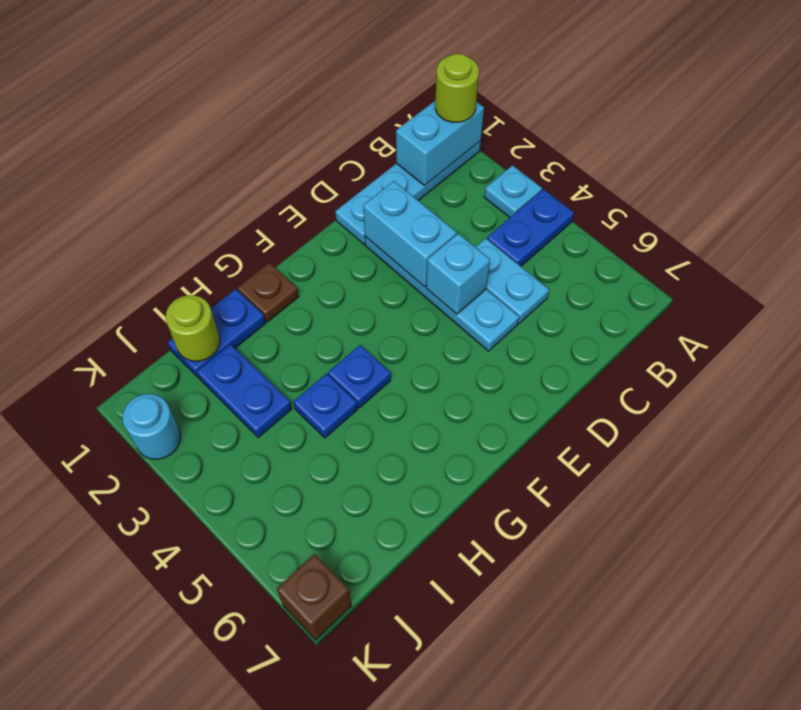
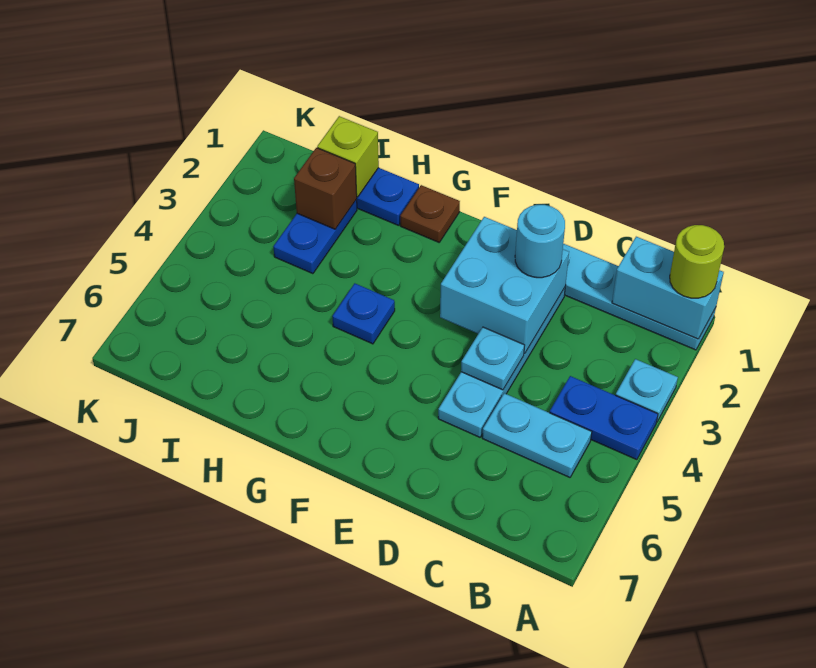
cyan 1x2 plate [476,238,549,324] -> cyan 1x2 plate turned to [482,393,592,477]
cyan 1x2 brick [363,181,457,287] -> cyan 2x2 brick [440,217,569,354]
cyan 1x1 brick [426,234,490,314] -> cyan 1x1 plate [461,327,525,390]
blue 1x1 plate [293,374,357,438] -> none
lime 1x1 round brick [165,295,220,361] -> lime 1x1 brick [317,116,379,197]
cyan 1x1 round brick [122,394,181,459] -> cyan 1x1 round brick moved to [515,205,565,278]
brown 1x1 brick [277,554,352,640] -> brown 1x1 brick moved to [294,148,357,229]

